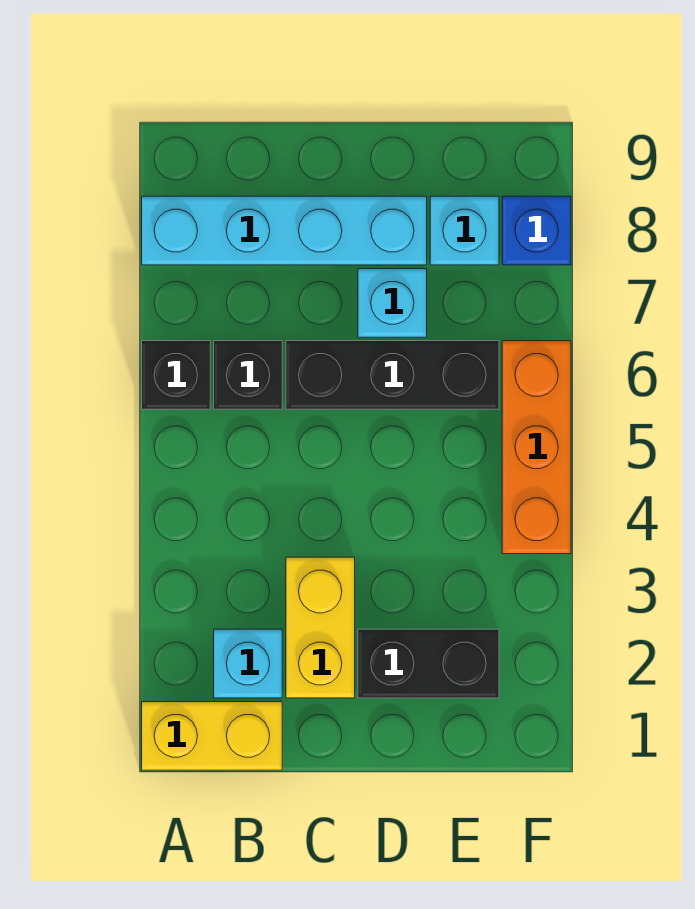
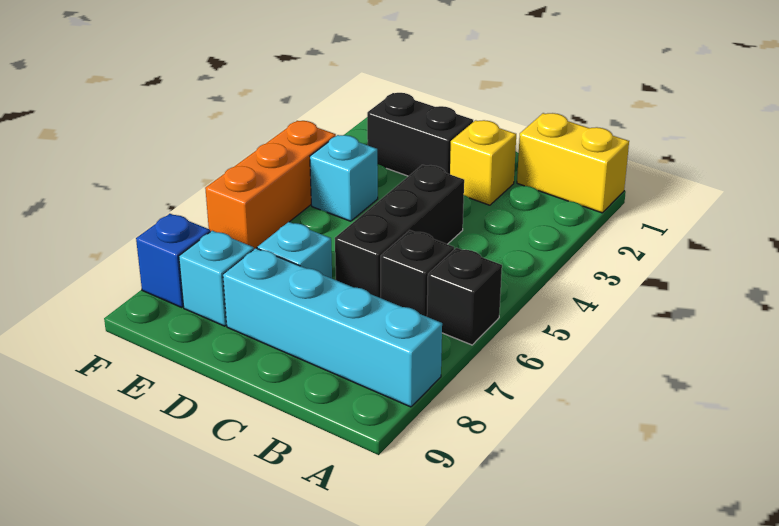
cyan 1x1 brick [214,629,282,698] -> cyan 1x1 brick moved to [310,135,378,221]
yellow 1x2 brick [286,557,355,698] -> yellow 1x1 brick [450,120,516,205]
black 1x3 brick [286,341,499,409] -> black 1x3 brick turned to [335,165,464,298]

